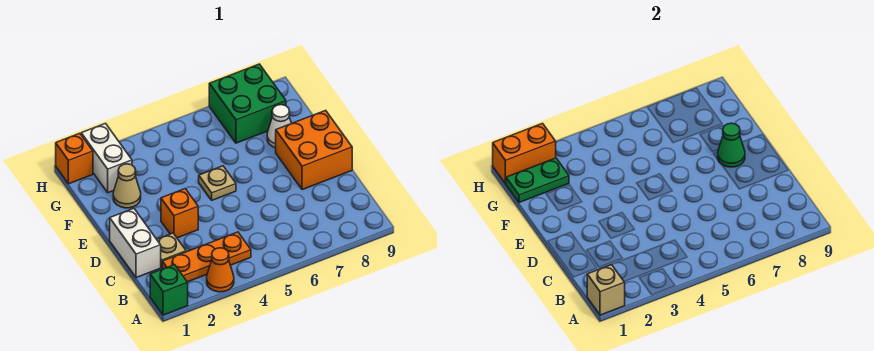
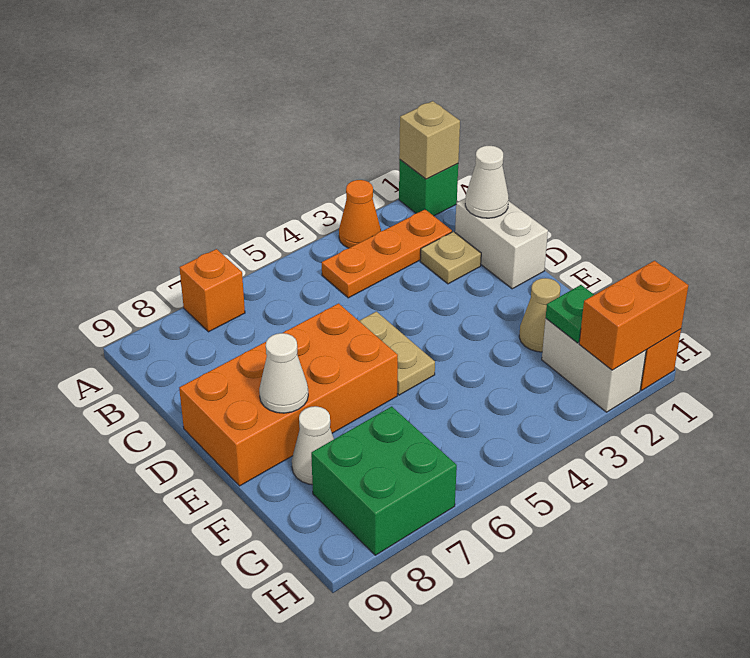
none -> white 1x1 cone [465,146,509,218]
orange 1x1 brick [161,189,198,238] -> orange 1x1 brick moved to [179,249,245,332]
orange 2x2 brick [276,110,352,190] -> orange 2x4 brick [179,303,398,486]
tan 1x1 plate [199,166,236,200] -> tan 1x2 plate [359,312,435,395]
green 1x1 cone [718,123,745,167] -> white 1x1 cone [259,333,308,413]
green 1x2 plate [506,158,569,203] -> green 1x1 plate [546,285,594,343]

